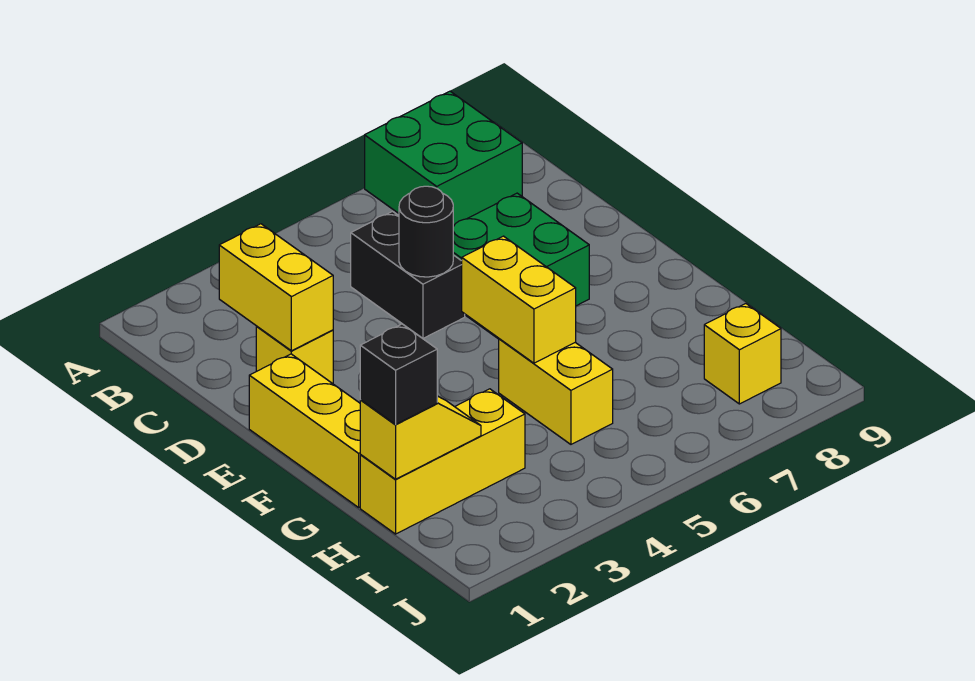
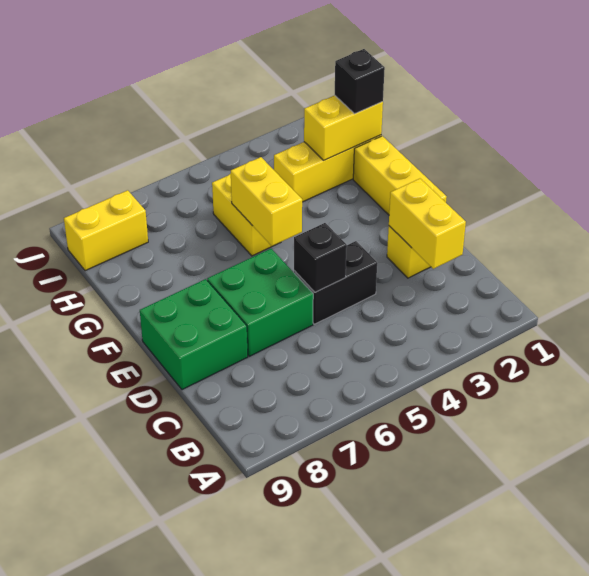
green 2x2 brick [365,91,522,226] -> green 2x2 brick moved to [140,279,248,390]
black 1x2 brick [351,211,465,338] -> black 1x2 brick turned to [294,241,377,324]
black 1x1 round brick [399,186,453,277] -> black 1x1 brick [294,223,347,292]
yellow 1x2 slope [360,396,481,479] -> yellow 1x2 brick [304,95,383,160]
yellow 1x1 brick [704,304,781,404] -> yellow 1x2 brick [64,190,148,271]

